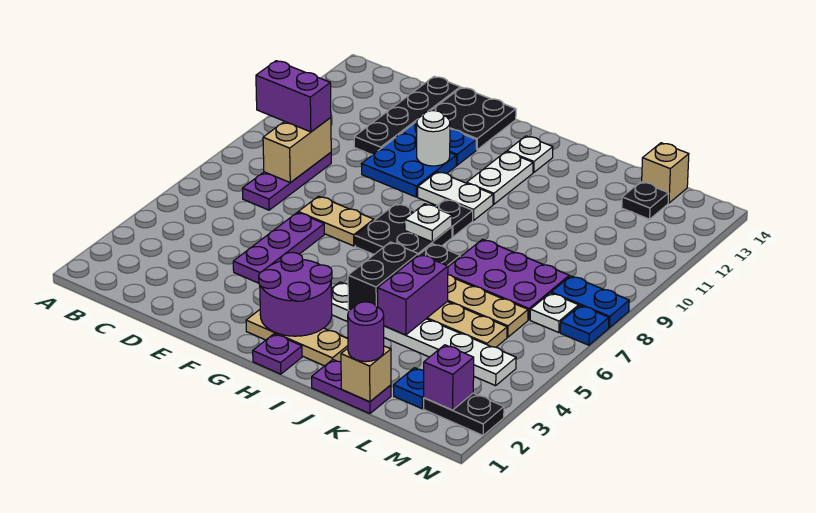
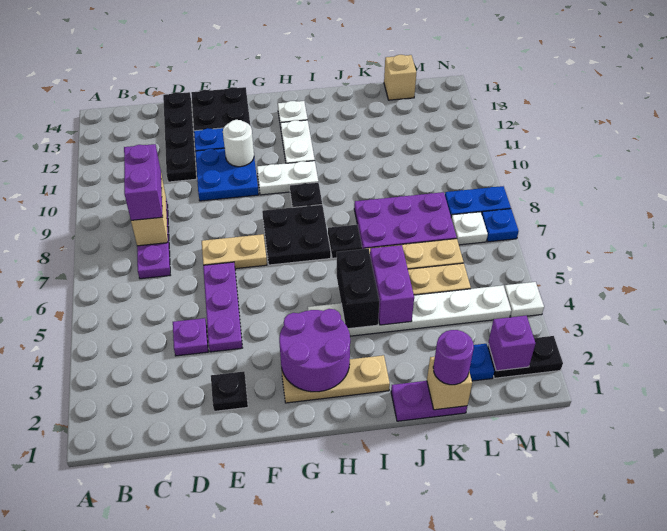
purple 1x2 brick [256,61,331,132] -> purple 1x2 brick turned to [124,144,163,220]
purple 1x1 plate [253,334,302,374] -> purple 1x1 plate moved to [173,318,208,356]
white 1x1 plate [405,204,452,242] -> white 1x1 plate moved to [504,282,544,317]
black 1x1 plate [622,182,669,219] -> black 1x1 plate moved to [211,371,248,411]

